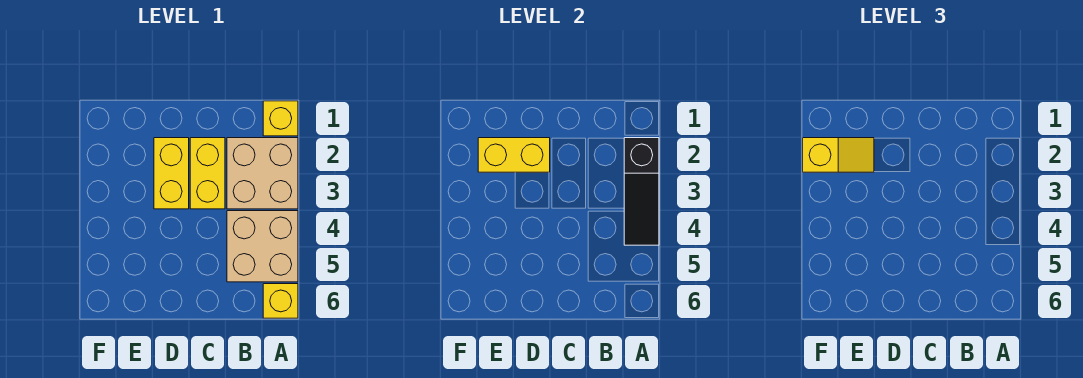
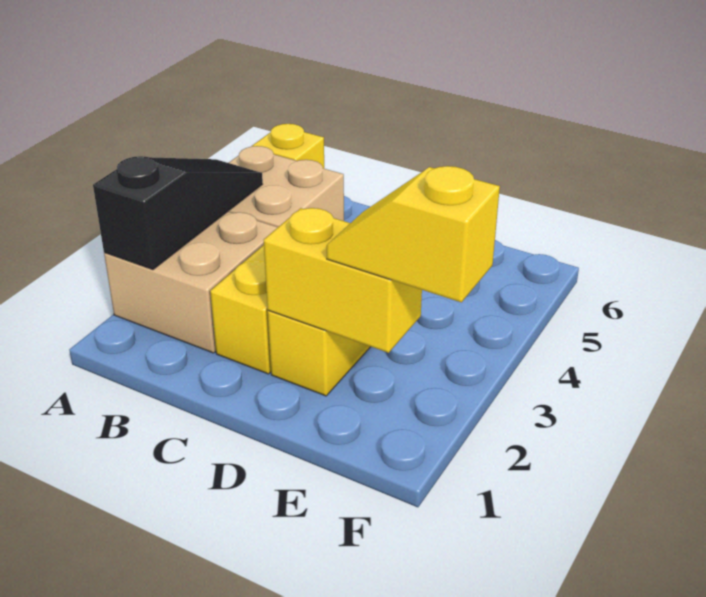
yellow 1x1 brick [263,101,298,136] -> none

